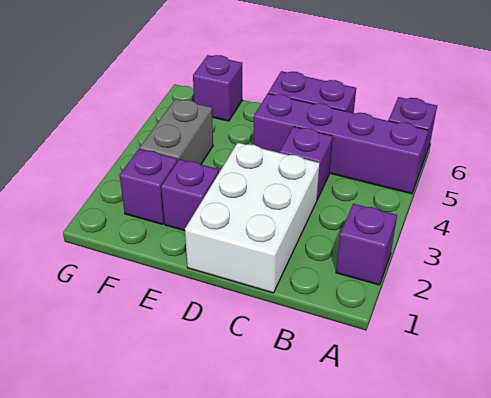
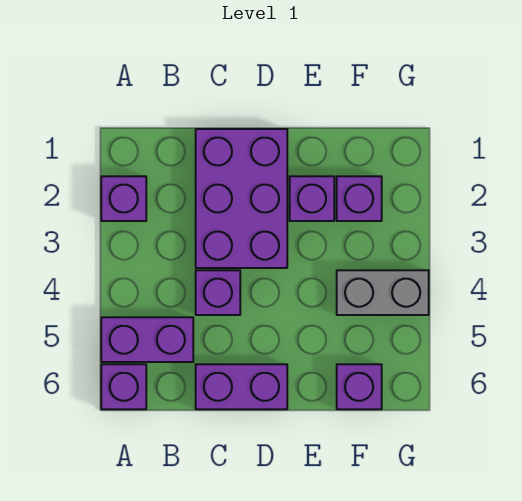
purple 1x4 brick [254,94,428,194] -> purple 1x2 brick [101,317,193,362]
white 2x3 brick [185,143,320,293] -> purple 2x3 brick [196,129,287,268]
grey 1x2 brick [140,99,213,164] -> grey 1x2 brick turned to [337,270,429,315]

